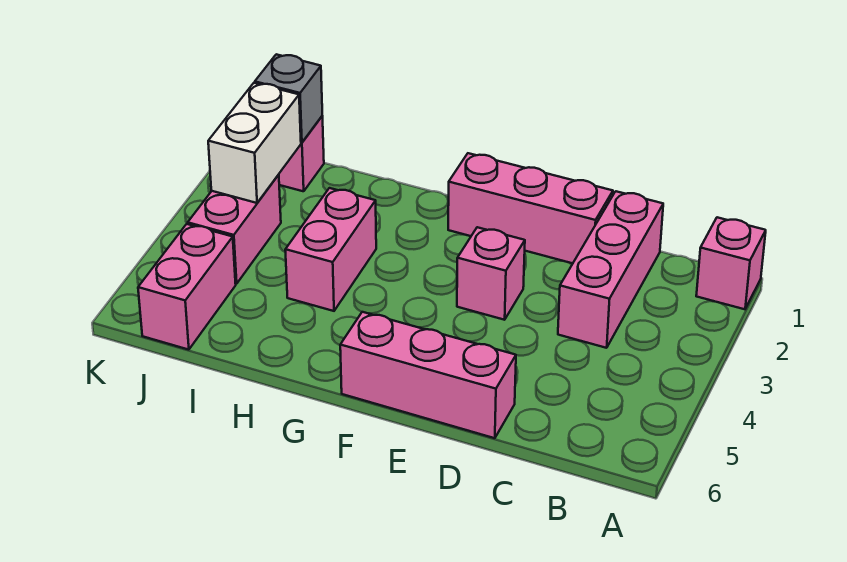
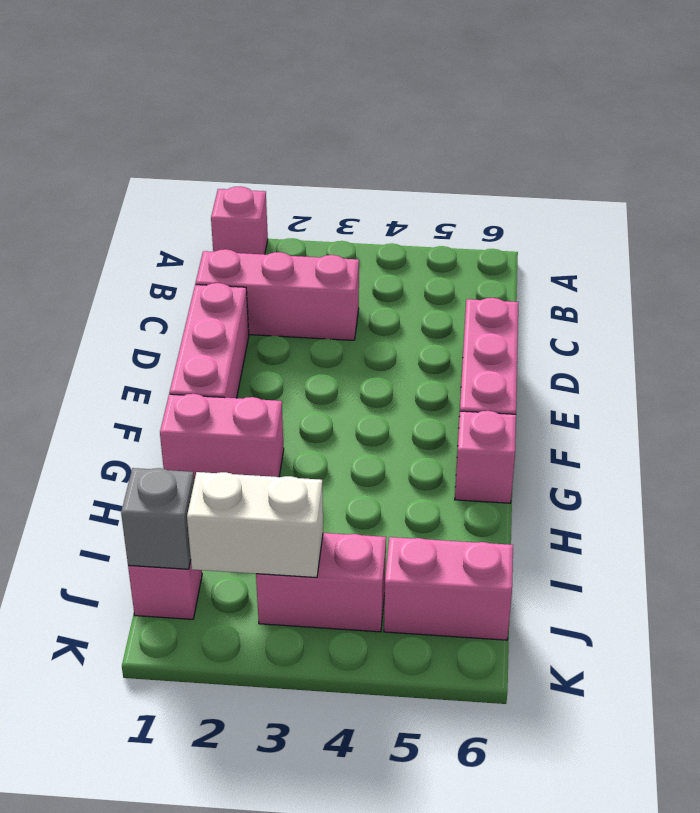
pink 1x1 brick [457,227,525,320] -> pink 1x1 brick moved to [455,411,516,503]
pink 1x2 brick [285,188,376,311] -> pink 1x2 brick moved to [160,394,284,481]

